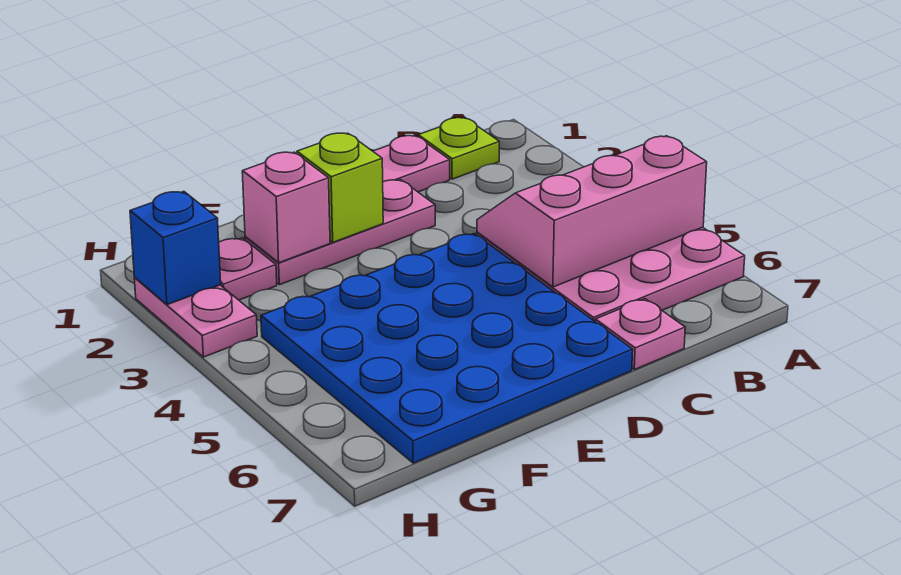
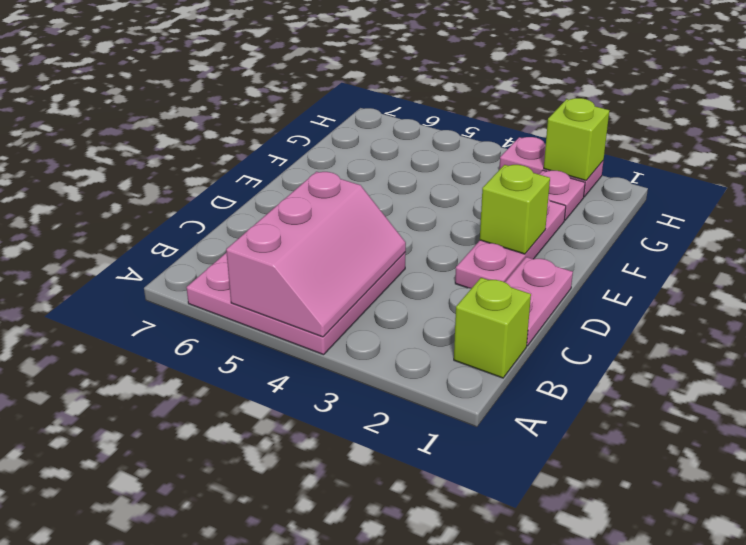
lime 1x1 plate [418,118,499,179] -> lime 1x1 brick [454,278,531,378]
pink 1x1 plate [595,299,685,370] -> none
blue 4x4 plate [261,234,633,463] -> none
pink 1x1 brick [242,152,330,263] -> none
blue 1x1 brick [130,191,221,305] -> lime 1x1 brick [544,98,609,181]

